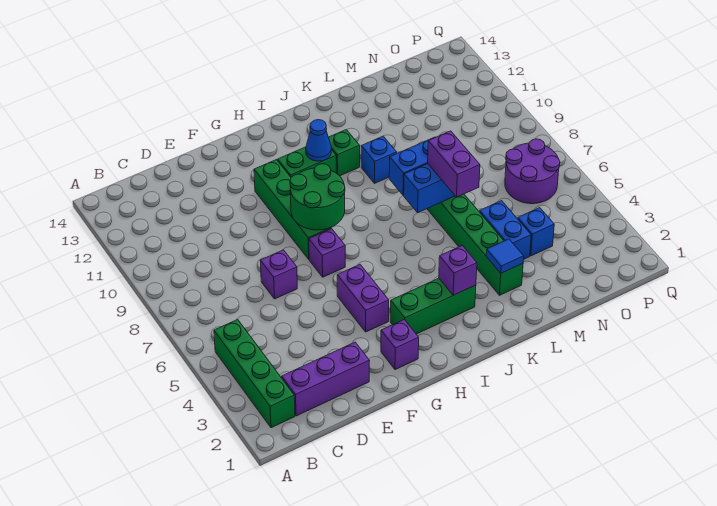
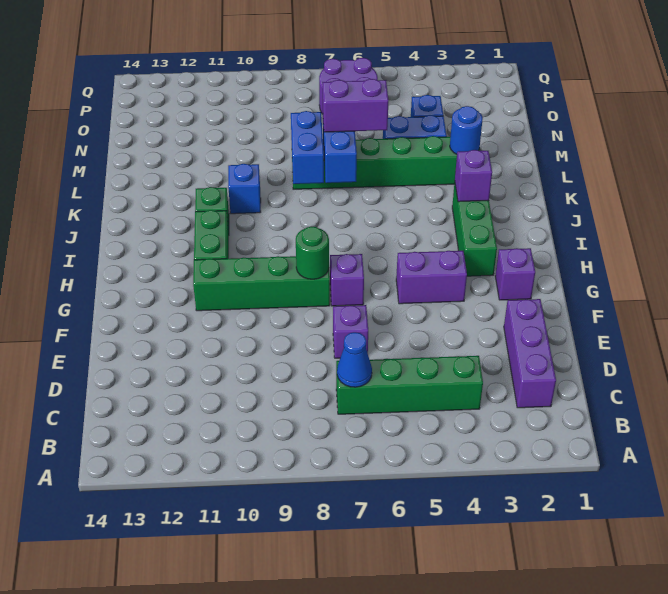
green 1x4 brick [214,320,295,428] -> green 1x4 brick moved to [336,356,483,414]
green 2x2 round brick [290,164,345,230] -> green 1x1 round brick [296,227,329,279]
blue 1x1 cone [306,120,331,161] -> blue 1x1 cone moved to [337,332,372,387]
blue 1x1 tile [486,239,524,273] -> blue 1x1 round brick [450,106,483,154]

